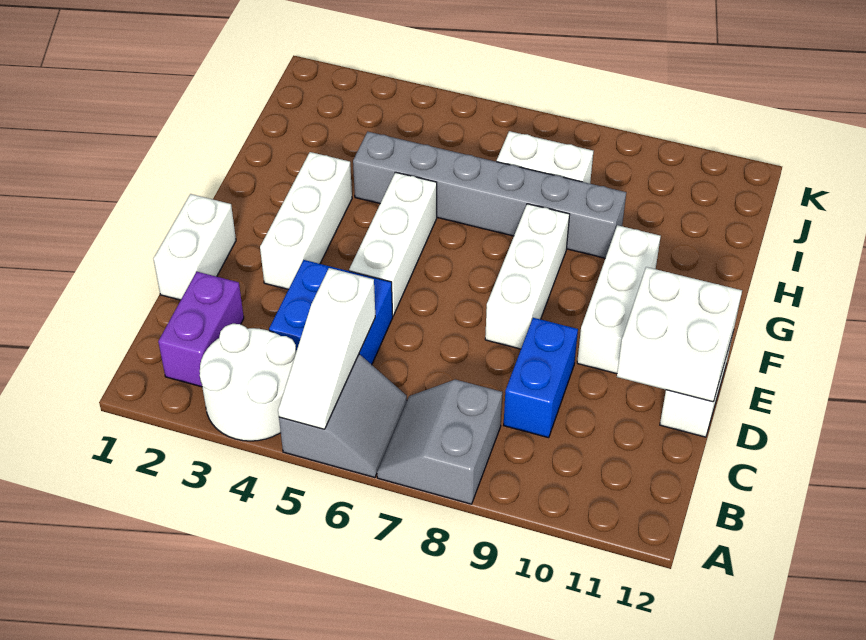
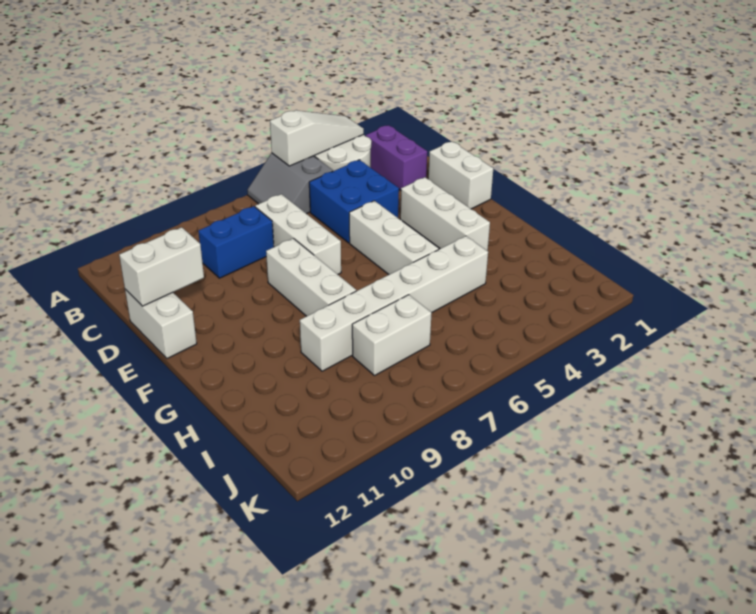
white 1x3 slope [278,268,375,429] -> white 1x3 slope turned to [270,110,364,166]
grey 2x2 slope [377,380,502,504] -> none
blue 1x2 brick [504,318,578,438] -> blue 1x2 brick turned to [198,206,274,278]
white 2x2 brick [617,267,742,402] -> white 1x2 brick [119,227,204,306]
white 1x3 brick [577,225,661,374] -> white 1x3 brick moved to [255,194,341,274]
grey 1x6 brick [353,132,626,258] -> white 1x6 brick [300,236,488,371]

